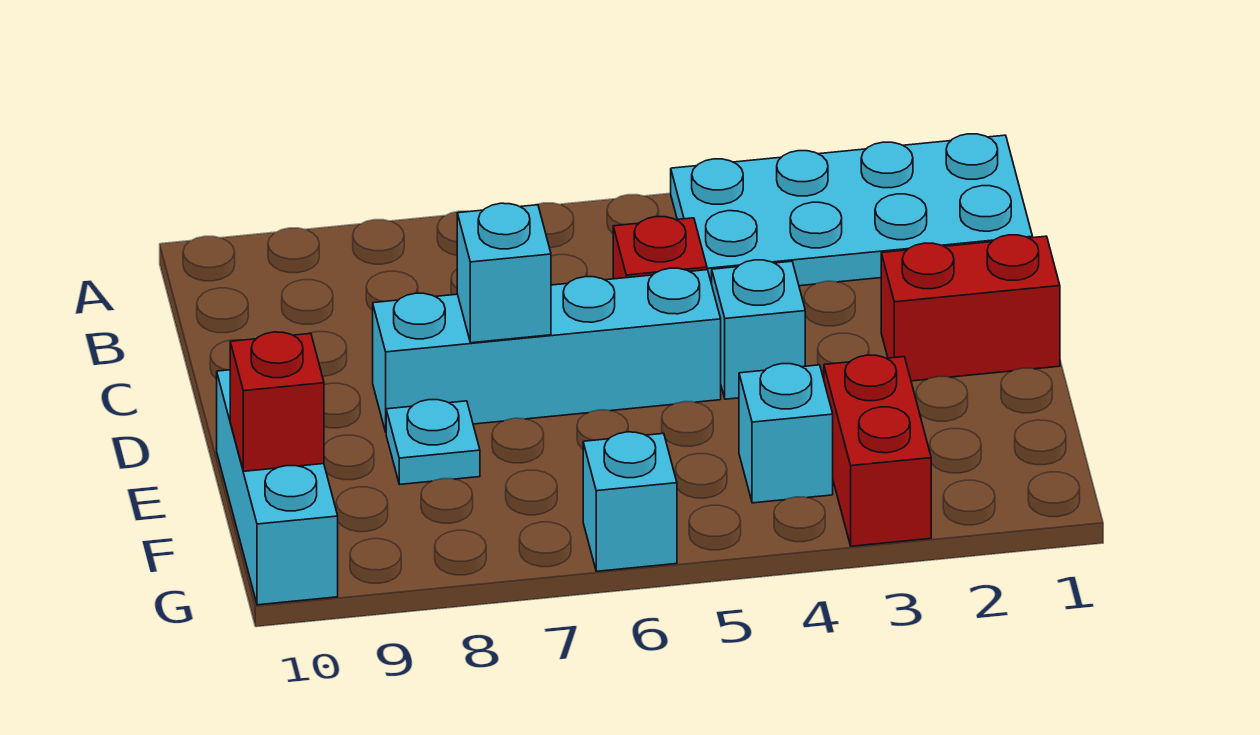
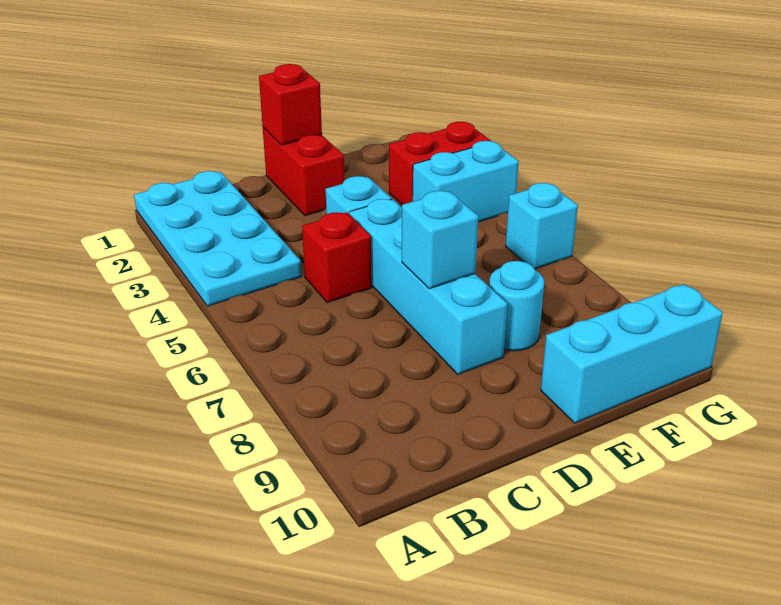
cyan 1x1 plate [386,400,480,485] -> cyan 1x1 round brick [489,261,544,351]
cyan 1x1 brick [739,364,833,503] -> cyan 1x2 brick [413,141,519,222]
red 1x1 brick [230,332,324,471] -> red 1x1 brick moved to [259,64,322,145]

